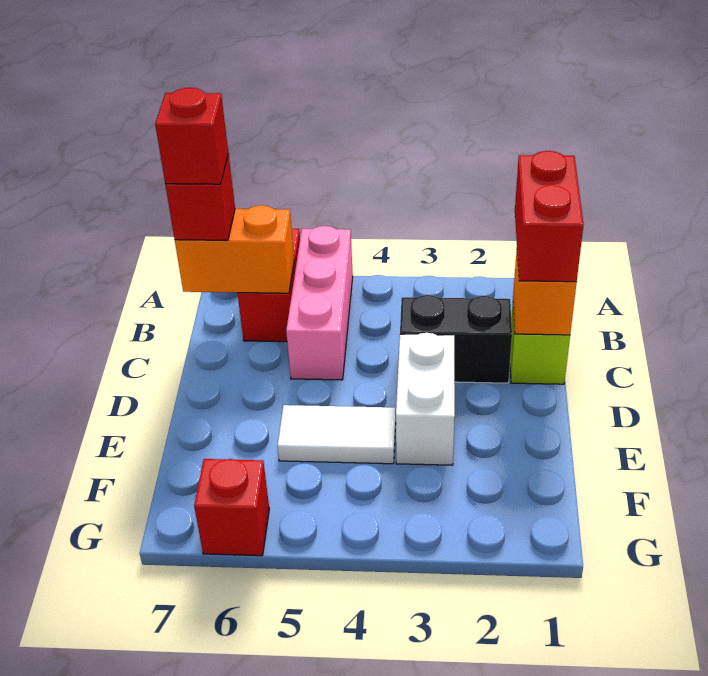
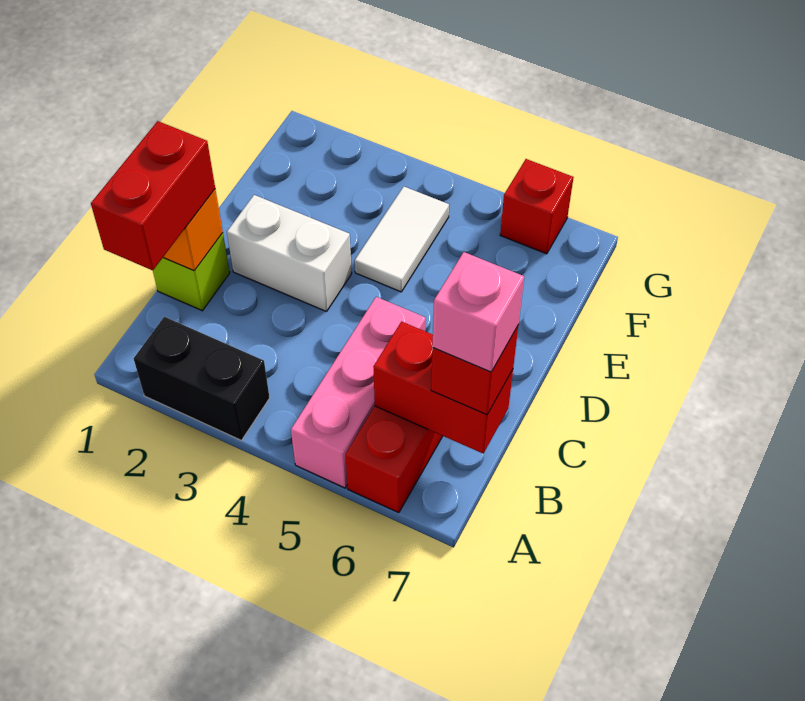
orange 1x2 brick [175,205,294,293] -> red 1x2 brick [373,322,513,453]
red 1x1 brick [155,88,228,184] -> pink 1x1 brick [433,252,524,372]
black 1x2 brick [400,295,512,383] -> black 1x2 brick moved to [134,317,270,440]
white 1x2 brick [396,333,455,465] -> white 1x2 brick turned to [227,195,352,312]
white 1x2 tile [277,405,396,464] -> white 1x2 tile turned to [355,187,449,292]

